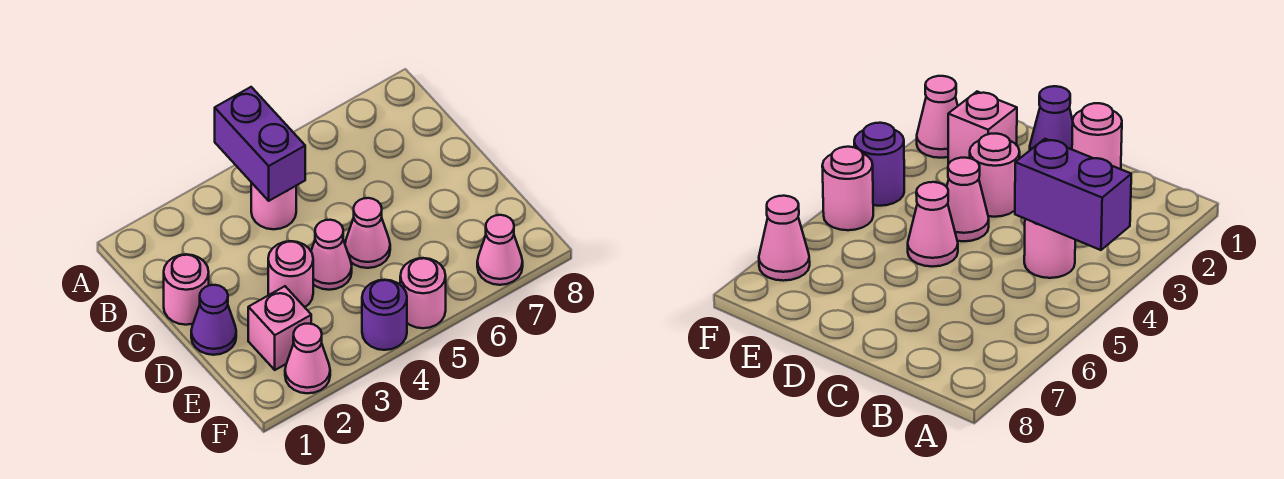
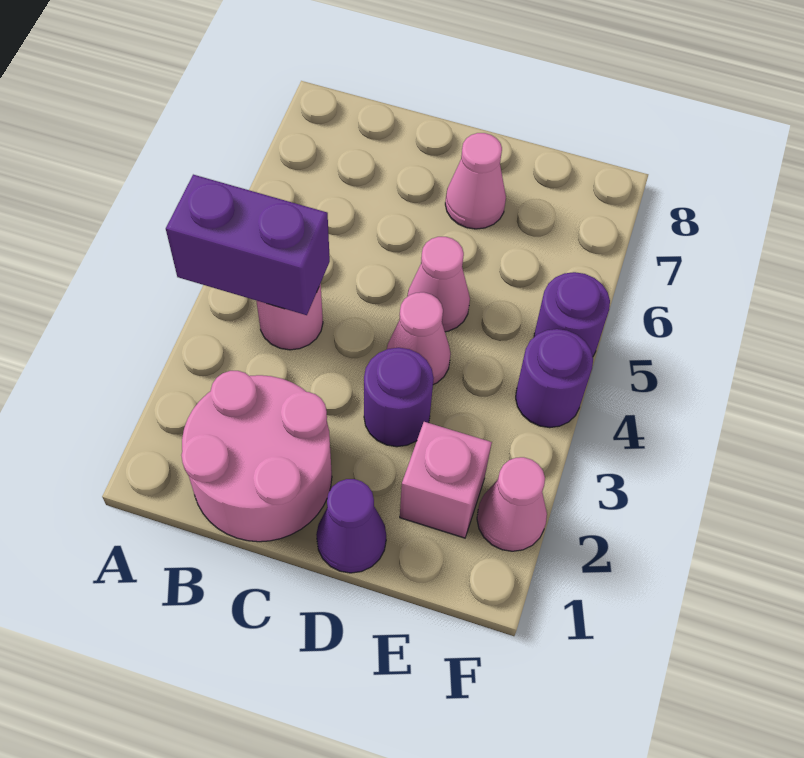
pink 1x1 round brick [164,254,209,325] -> pink 2x2 round brick [181,371,332,542]
pink 1x1 round brick [268,241,313,307] -> purple 1x1 round brick [364,348,434,447]
pink 1x1 round brick [400,258,446,328] -> purple 1x1 round brick [534,272,610,357]
pink 1x1 cone [477,215,523,285] -> pink 1x1 cone moved to [445,133,506,229]

